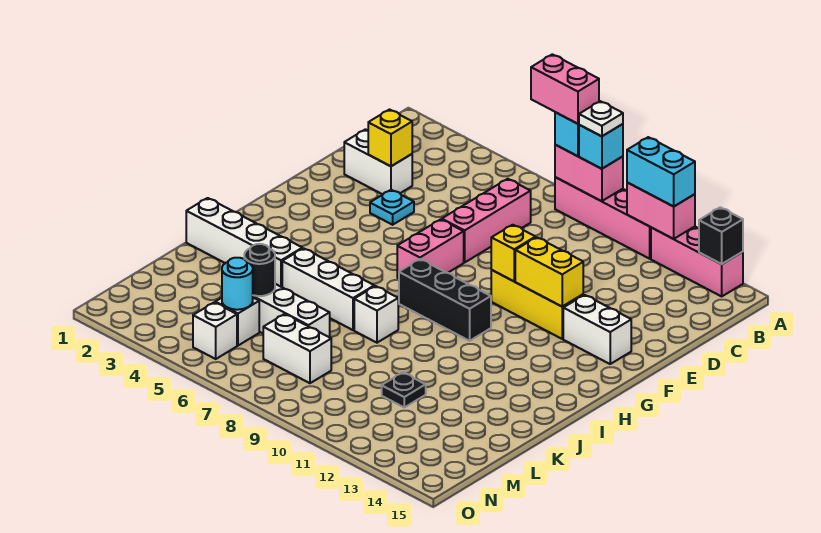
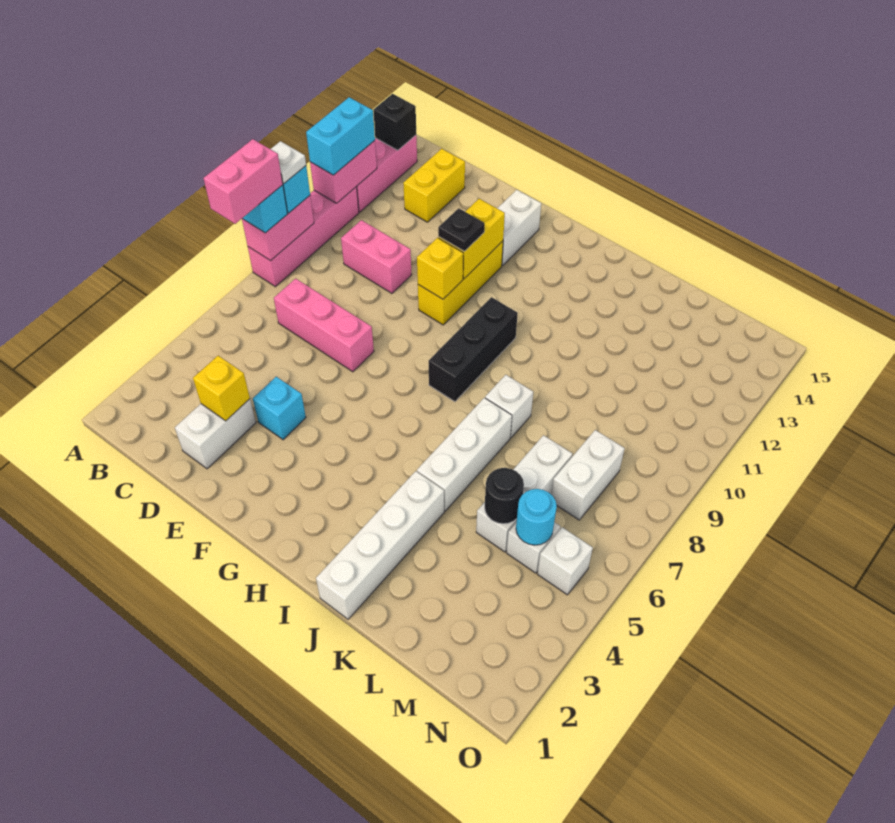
none -> yellow 1x2 brick [403,149,465,222]
cyan 1x1 plate [370,190,414,225] -> cyan 1x1 brick [253,377,306,440]
pink 1x2 brick [397,219,464,278] -> pink 1x2 brick moved to [341,220,412,293]
black 1x1 plate [382,373,426,407] -> black 1x1 plate moved to [438,208,485,251]

